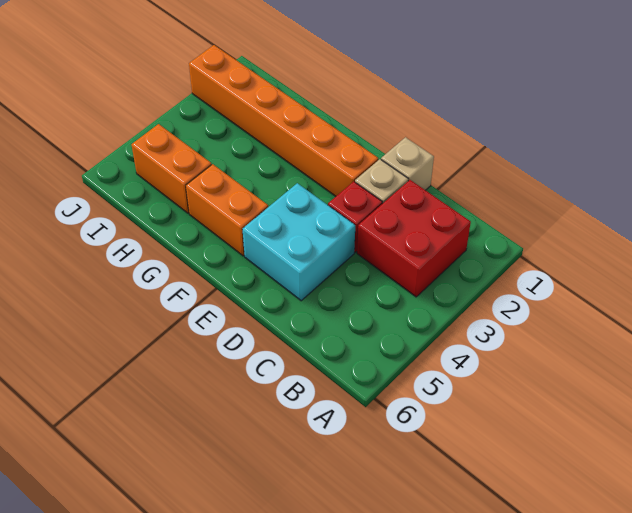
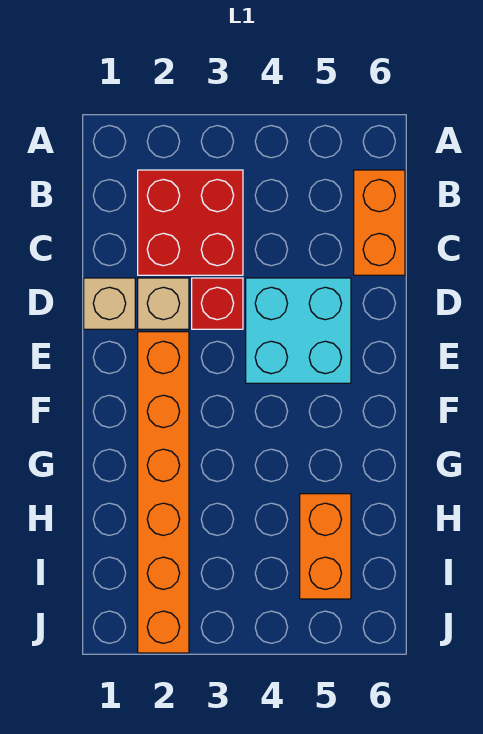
orange 1x2 brick [186,164,268,256] -> orange 1x2 brick moved to [354,170,405,275]

